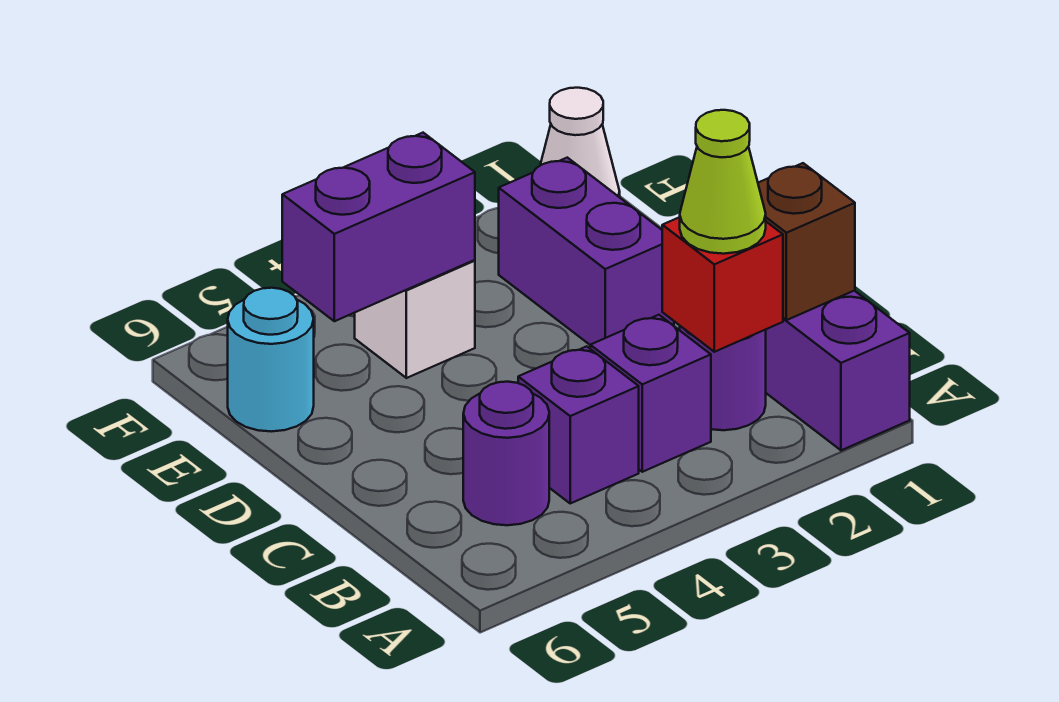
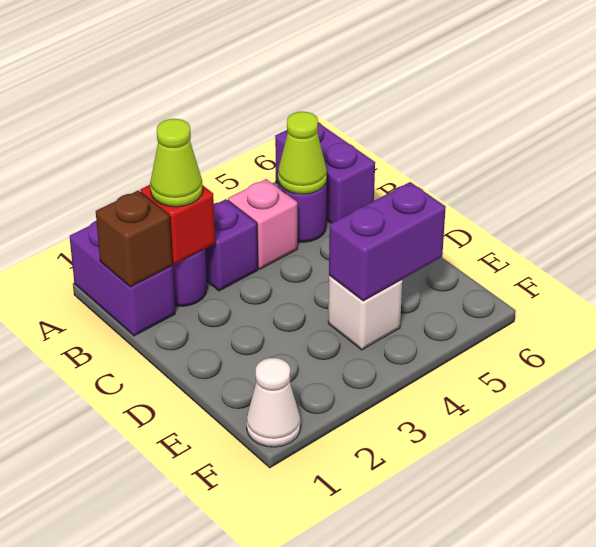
purple 1x1 brick [518,346,639,503] -> pink 1x1 brick [228,179,297,269]
none -> lime 1x1 cone [278,112,327,194]
purple 1x2 brick [499,158,674,345] -> purple 1x2 brick moved to [275,122,375,223]
cyan 1x1 round brick [228,288,314,432] -> none

